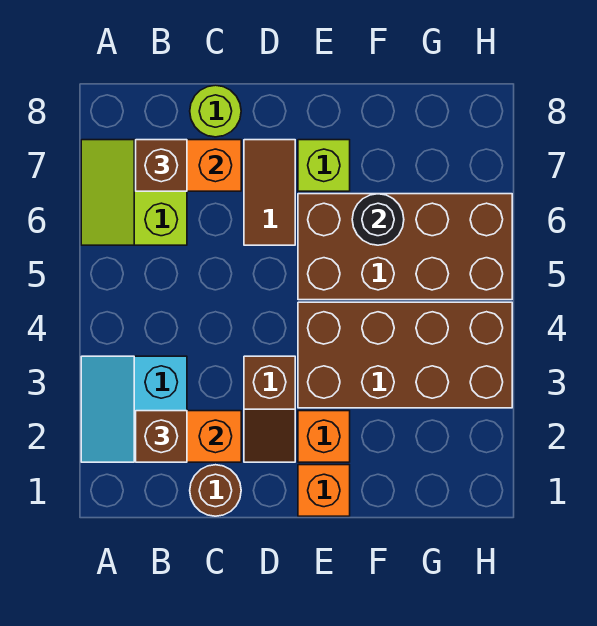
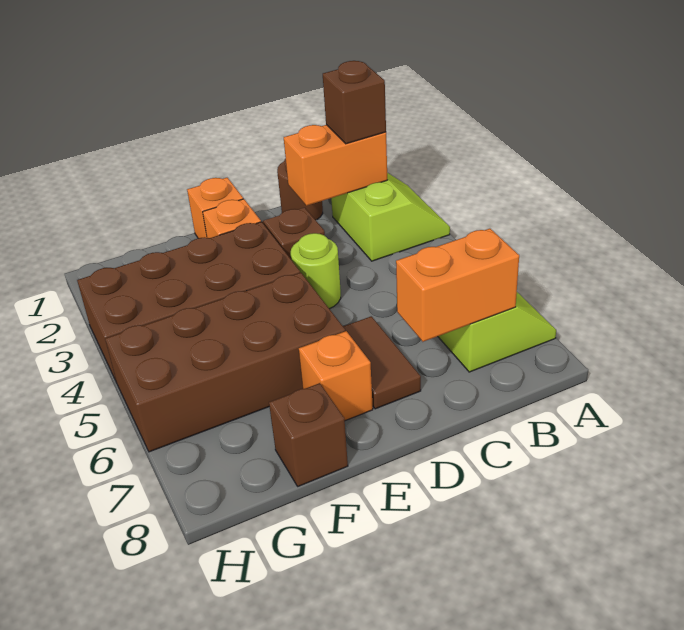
cyan 2x2 slope [81,356,187,462] -> lime 2x2 slope [331,173,450,261]
brown 1x1 brick [136,140,187,191] -> brown 1x1 brick moved to [269,383,348,486]
lime 1x1 round brick [190,85,241,137] -> lime 1x1 round brick moved to [291,233,341,309]
lime 1x1 brick [298,140,350,191] -> orange 1x1 brick [299,331,373,421]
black 1x1 round brick [352,194,404,245] -> none

